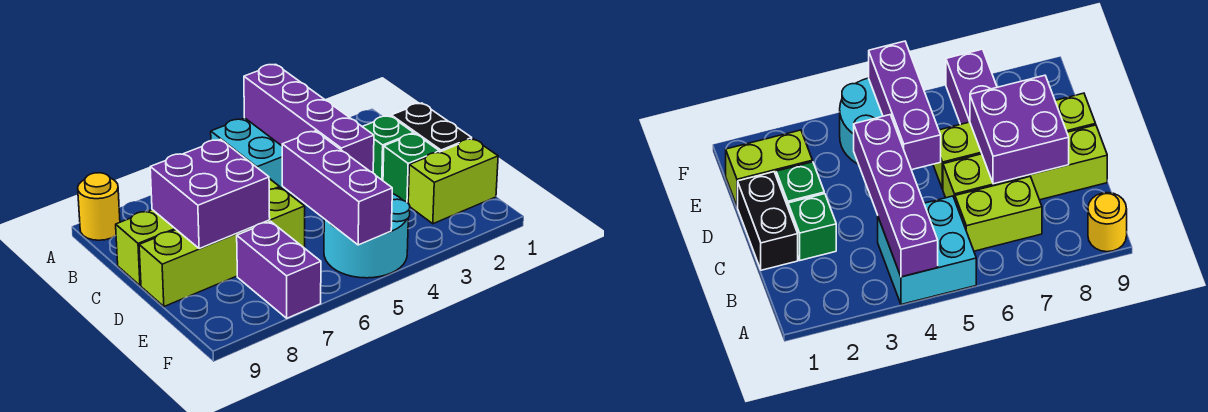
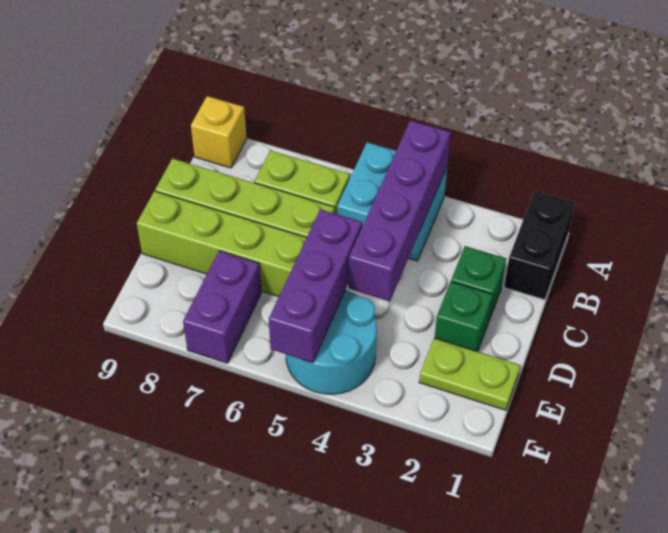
yellow 1x1 round brick [78,173,120,240] -> yellow 1x1 brick [191,96,247,168]
black 1x2 brick [391,103,472,152] -> black 1x2 brick moved to [504,191,575,300]
purple 2x2 brick [150,139,270,249] -> none
lime 1x2 brick [408,139,498,224] -> lime 1x2 plate [419,338,520,410]

